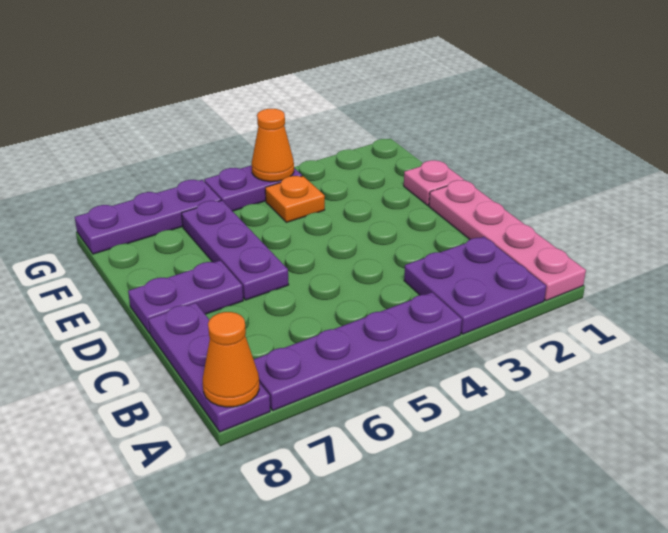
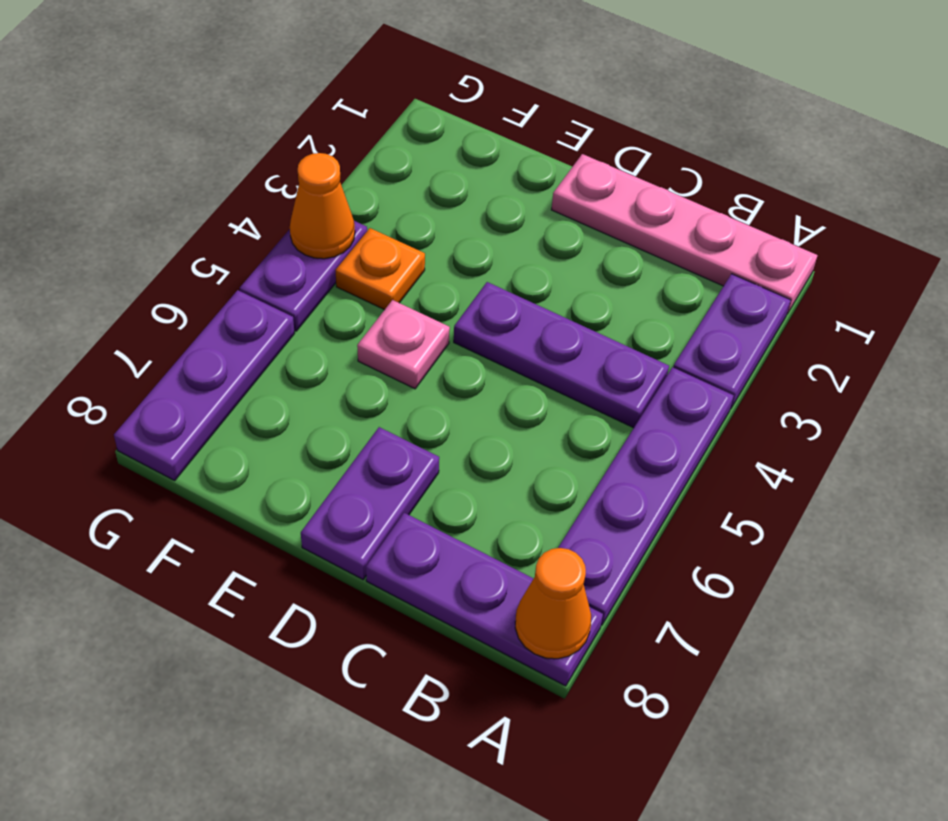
purple 2x2 plate [404,237,546,334] -> purple 1x2 plate [673,274,791,409]
purple 1x3 plate [182,200,289,300] -> purple 1x3 plate moved to [454,282,669,428]
pink 1x1 plate [404,160,464,205] -> pink 1x1 plate moved to [357,300,450,389]

